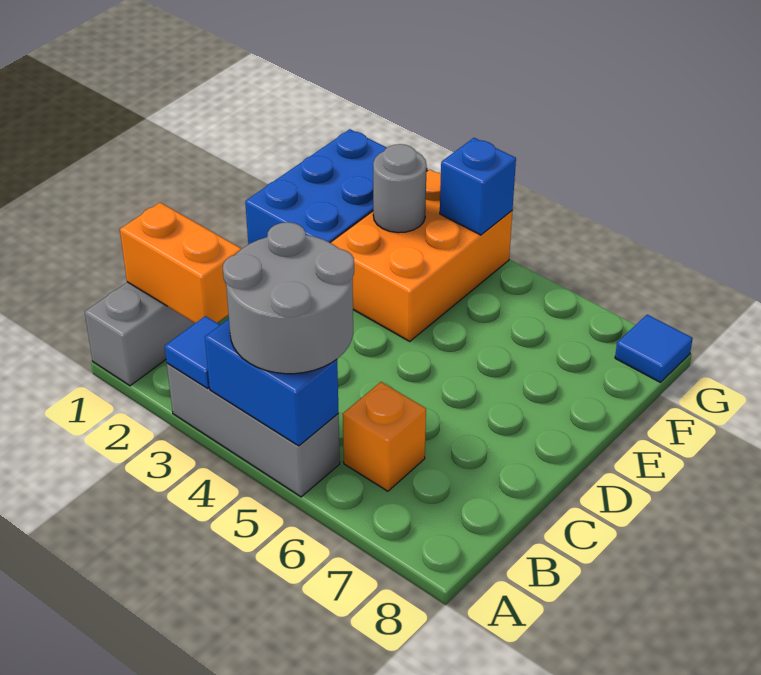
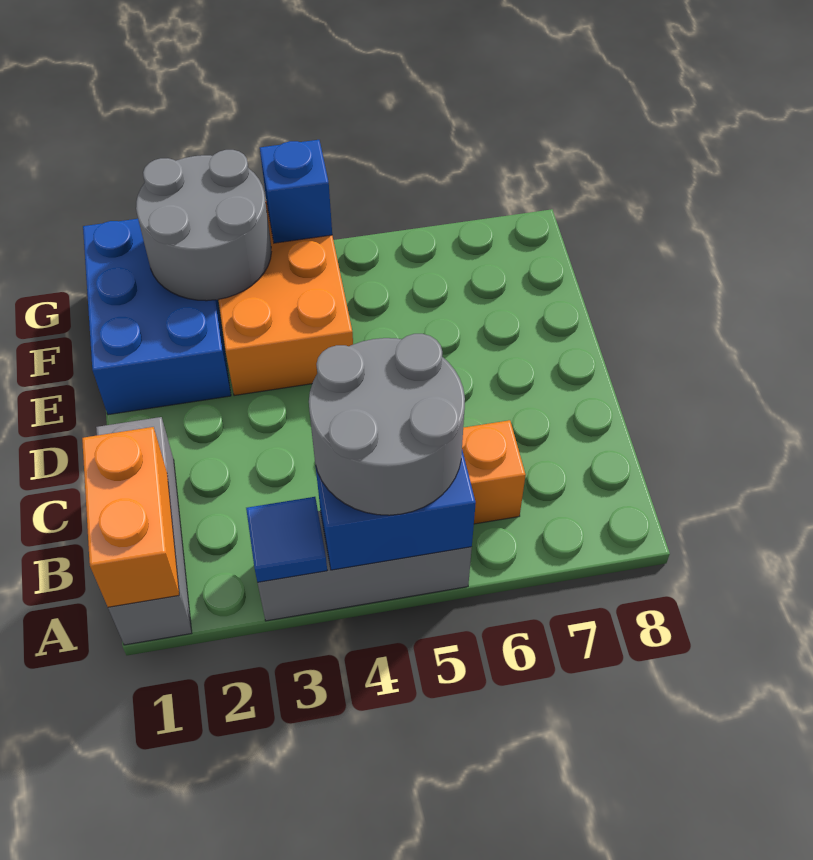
orange 1x2 brick [120,203,241,323] -> orange 1x2 brick turned to [82,427,179,607]
grey 1x1 round brick [373,144,427,233] -> grey 2x2 round brick [136,150,271,301]
blue 1x1 tile [615,315,693,382] -> none

